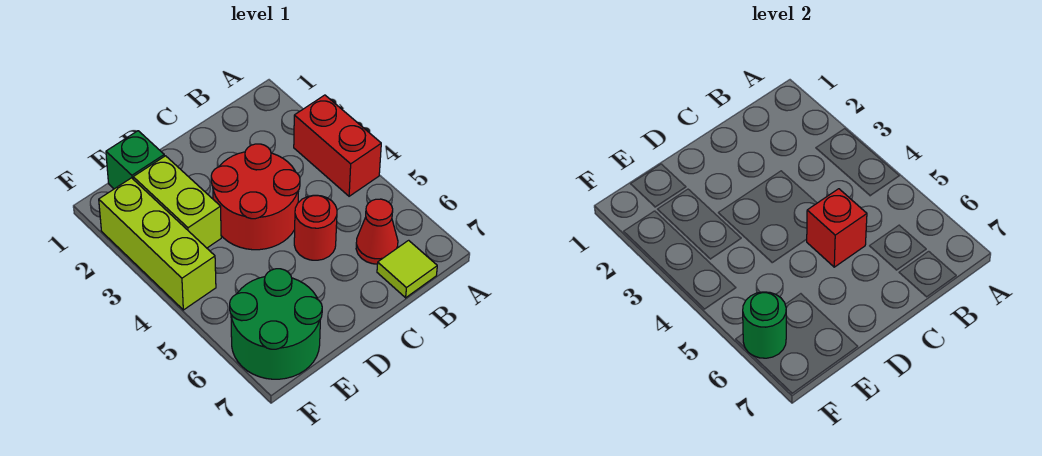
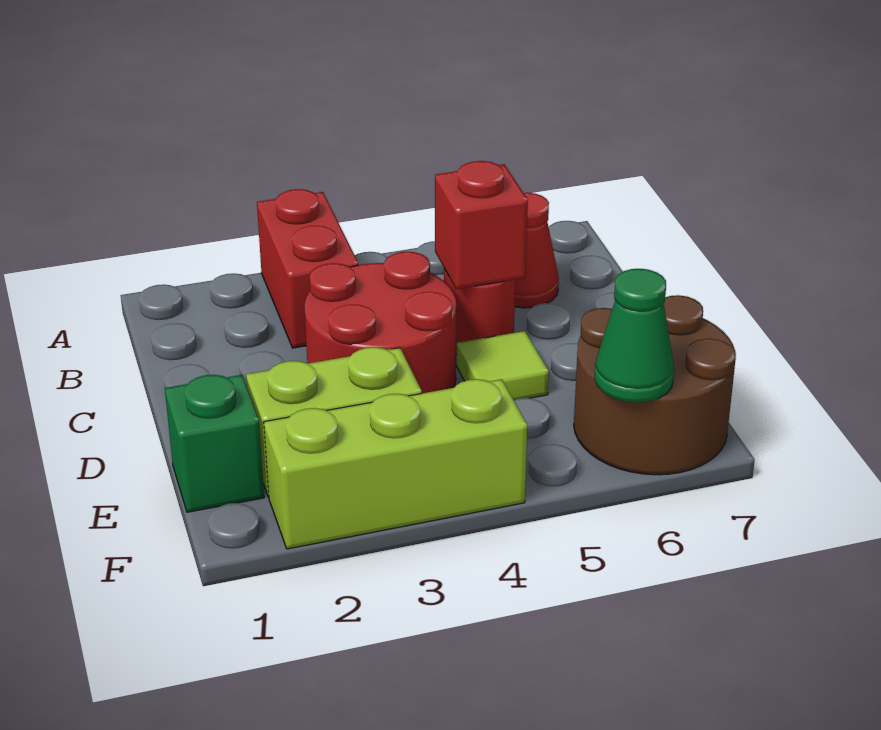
red 1x2 brick [294,95,381,196] -> red 1x2 brick turned to [257,189,358,348]
lime 1x1 tile [377,240,437,298] -> lime 1x1 tile moved to [457,331,549,400]
green 2x2 round brick [230,269,322,379] -> brown 2x2 round brick [574,295,736,475]
green 1x1 round brick [743,292,786,358] -> green 1x1 cone [594,269,674,403]

